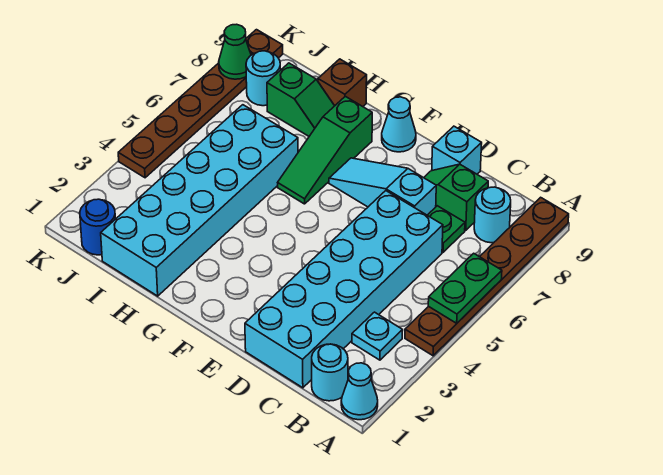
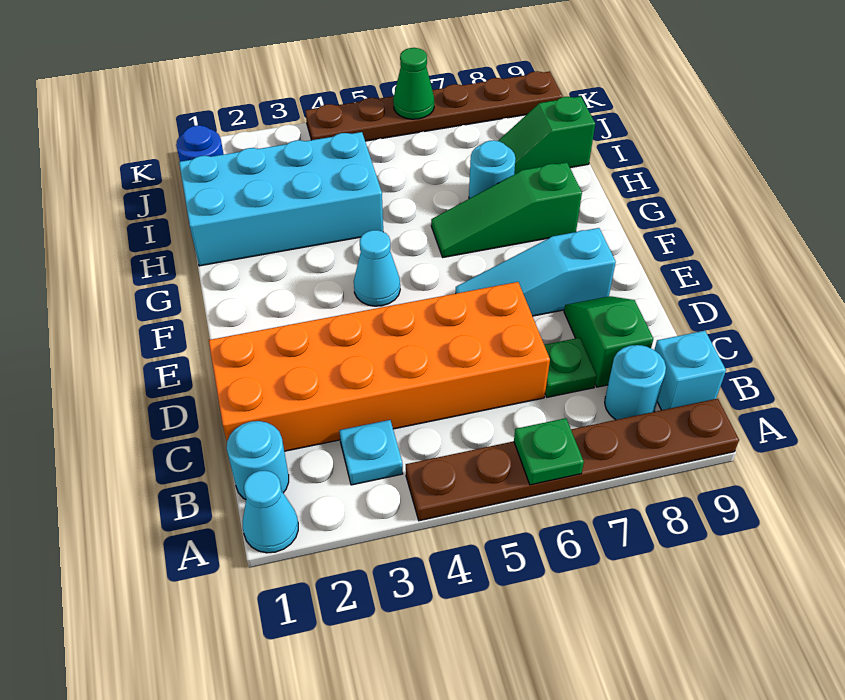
green 1x2 plate [428,253,502,323] -> green 1x1 plate [514,418,584,485]
cyan 2x6 brick [245,191,443,388] -> orange 2x6 brick [209,282,550,451]
cyan 1x3 slope [329,158,436,215] -> cyan 1x3 slope turned to [456,228,616,316]
cyan 1x1 brick [432,126,482,174] -> cyan 1x1 brick moved to [655,331,726,410]
cyan 1x1 cone [382,97,416,152] -> cyan 1x1 cone moved to [354,230,400,306]
cyan 2x6 brick [101,105,298,296] -> cyan 2x4 brick [179,132,383,266]
green 1x2 slope [267,63,334,136] -> green 1x2 slope turned to [498,96,595,174]
brown 1x1 brick [318,59,367,107] -> none
cyan 1x1 round brick [246,51,281,106] -> cyan 1x1 round brick moved to [469,140,516,199]
green 1x1 cone [219,24,251,79] -> green 1x1 cone moved to [393,48,434,119]

